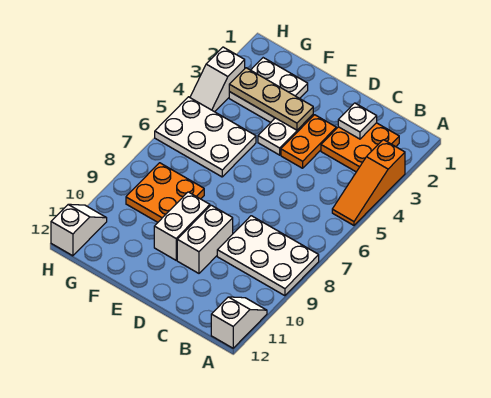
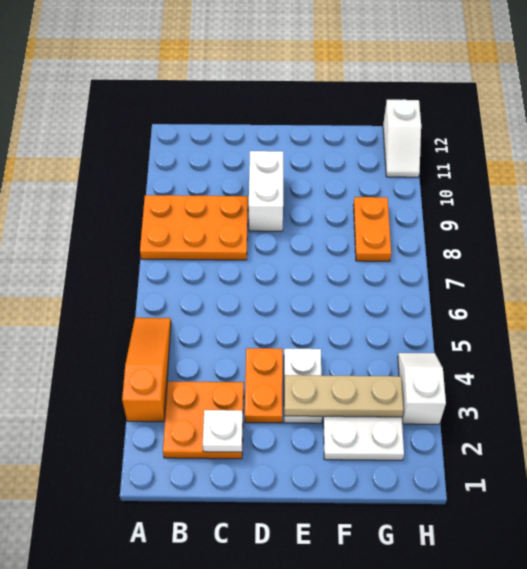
white 2x3 plate [217,216,319,296] -> orange 2x3 plate [140,195,248,260]
white 1x2 slope [211,297,267,348] -> none
white 1x2 brick [154,192,210,260] -> none
white 2x3 plate [155,97,256,177] -> none
orange 2x2 plate [126,163,204,222] -> orange 1x2 plate [353,197,391,261]

